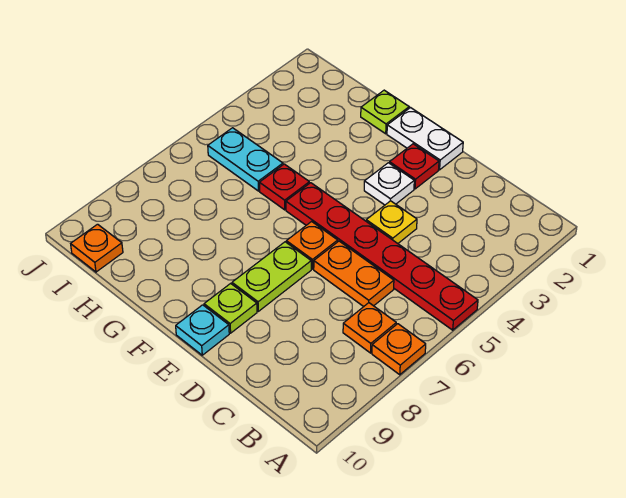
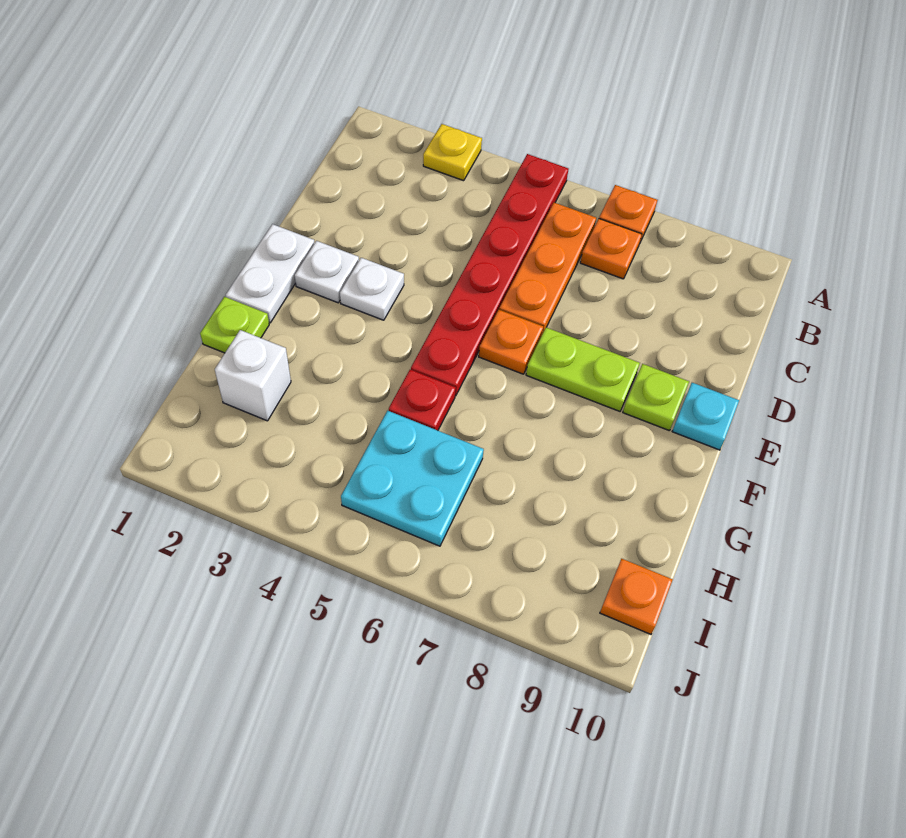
orange 1x2 plate [314,241,394,307] -> orange 1x3 plate [499,203,596,334]
yellow 1x1 plate [366,201,417,243] -> yellow 1x1 plate moved to [423,124,482,181]
red 1x1 plate [390,144,439,189] -> white 1x1 plate [295,241,359,303]
none -> white 1x1 brick [215,330,291,421]
cyan 1x2 plate [208,128,283,191] -> cyan 2x2 plate [341,411,484,546]

